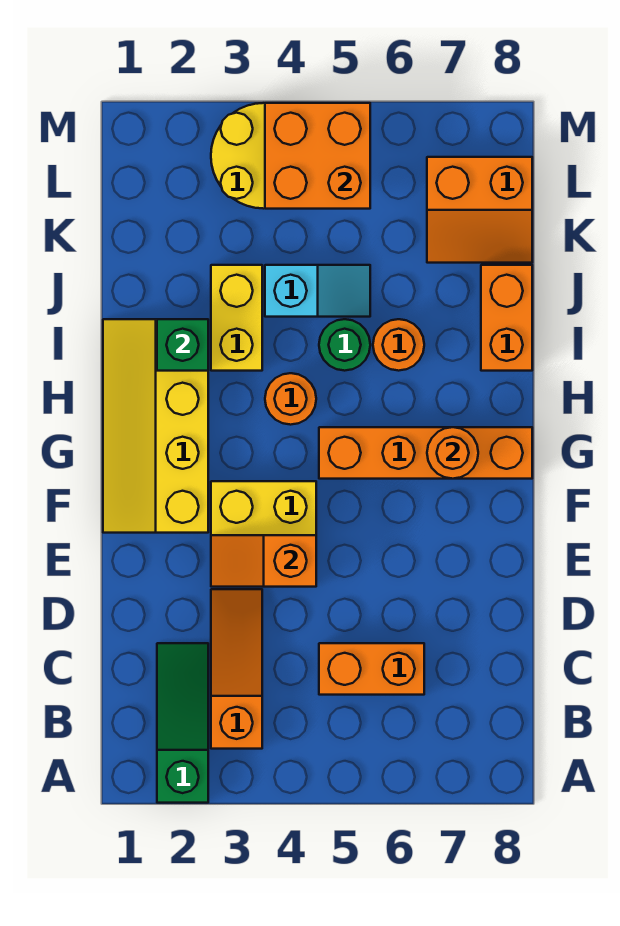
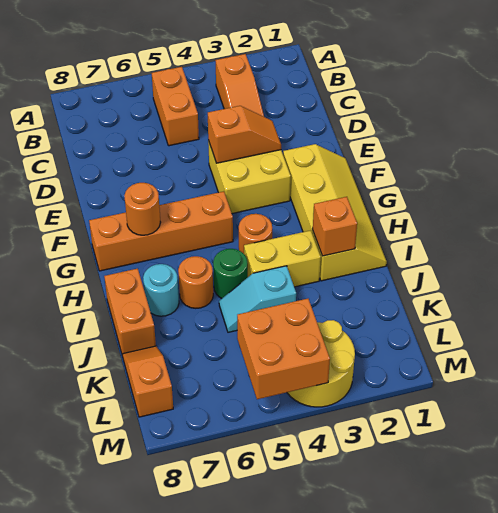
green 1x3 slope [157,643,208,803] -> none
orange 1x2 brick [319,643,424,695] -> orange 1x2 brick turned to [152,67,199,146]
green 1x1 brick [157,319,208,371] -> orange 1x1 brick [313,197,357,256]
yellow 1x2 brick [211,265,262,371] -> yellow 1x2 brick turned to [244,230,321,287]
none -> cyan 1x1 round brick [143,264,179,316]
orange 2x2 slope [427,157,532,263] -> orange 1x2 slope [122,346,173,417]

